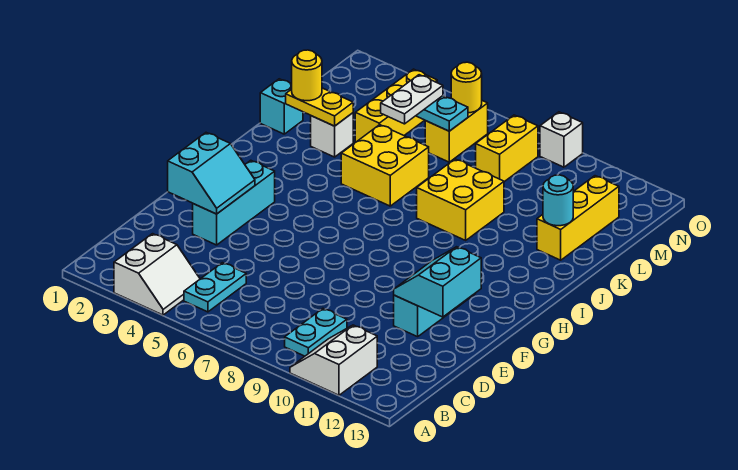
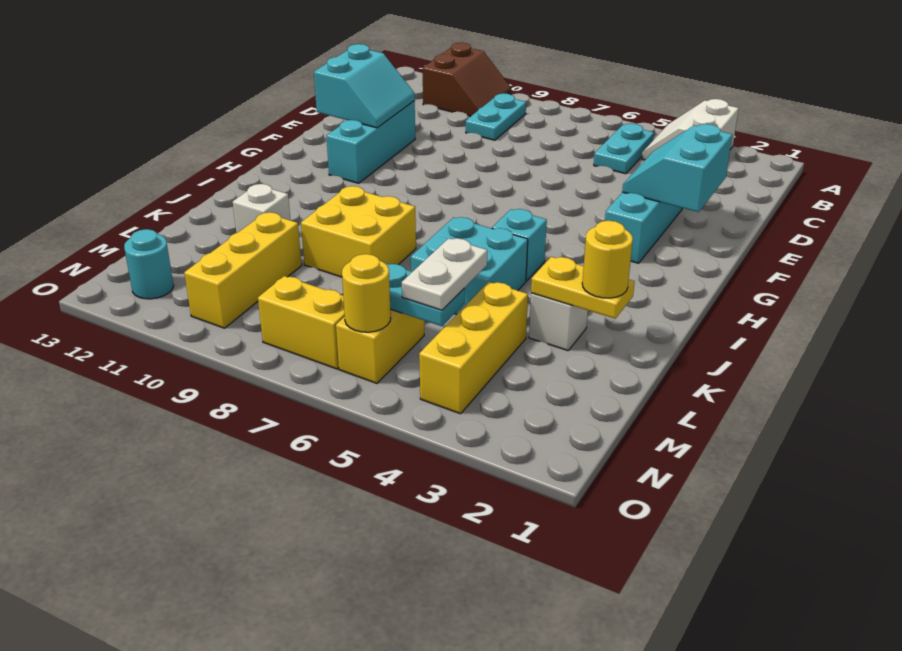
white 2x2 slope [290,325,377,395] -> brown 2x2 slope [423,43,511,117]
yellow 2x2 brick [341,125,429,206] -> cyan 2x2 brick [411,217,528,314]
cyan 1x1 brick [260,79,303,134] -> cyan 1x1 brick moved to [492,209,547,281]
yellow 1x3 brick [537,176,619,260] -> yellow 1x3 brick moved to [184,212,302,328]
cyan 1x1 round brick [543,175,573,226] -> cyan 1x1 round brick moved to [124,229,174,299]
yellow 1x2 brick [476,115,538,182] -> yellow 1x2 brick turned to [258,276,345,369]
white 1x1 brick [540,112,583,167] -> white 1x1 brick moved to [233,184,290,233]

